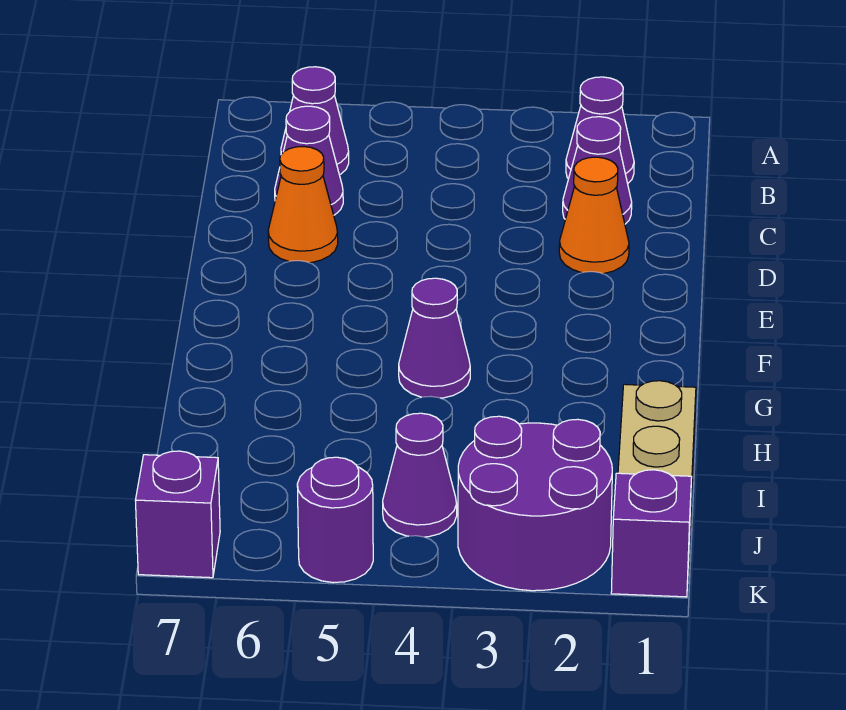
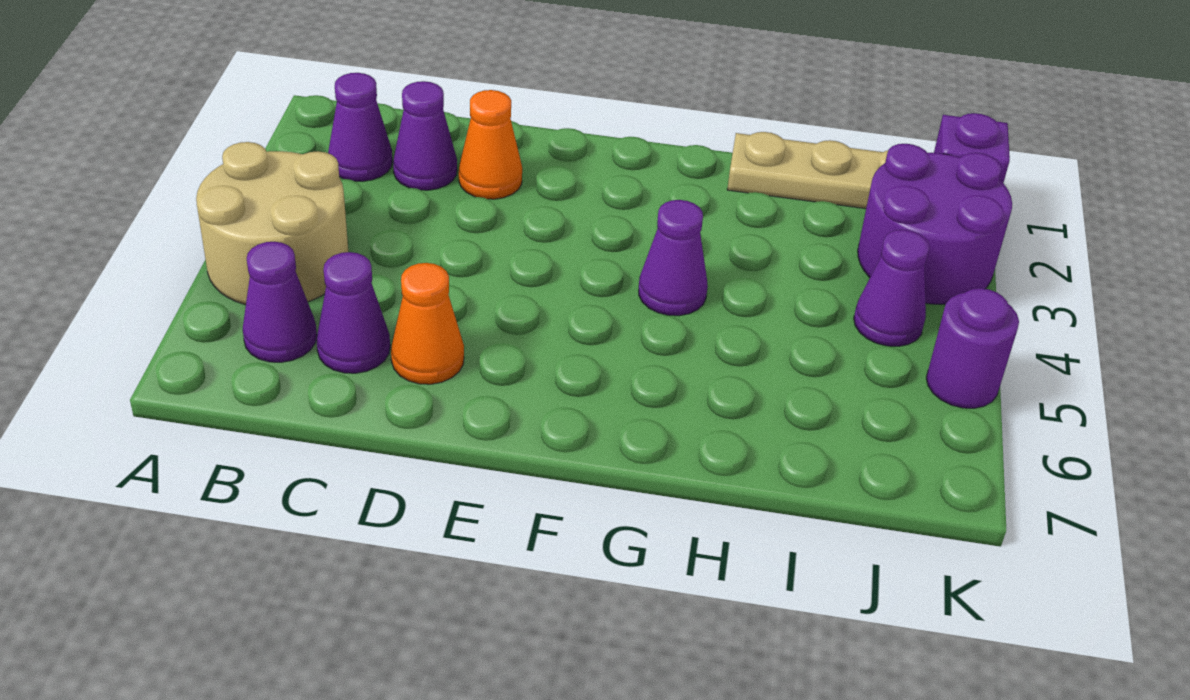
none -> tan 2x2 round brick [196,142,348,305]
purple 1x1 brick [135,451,220,578] -> none

